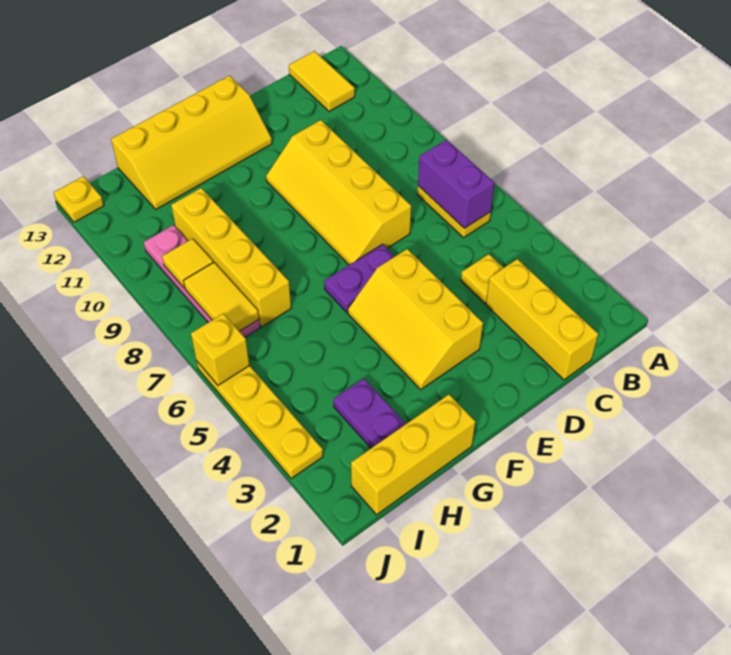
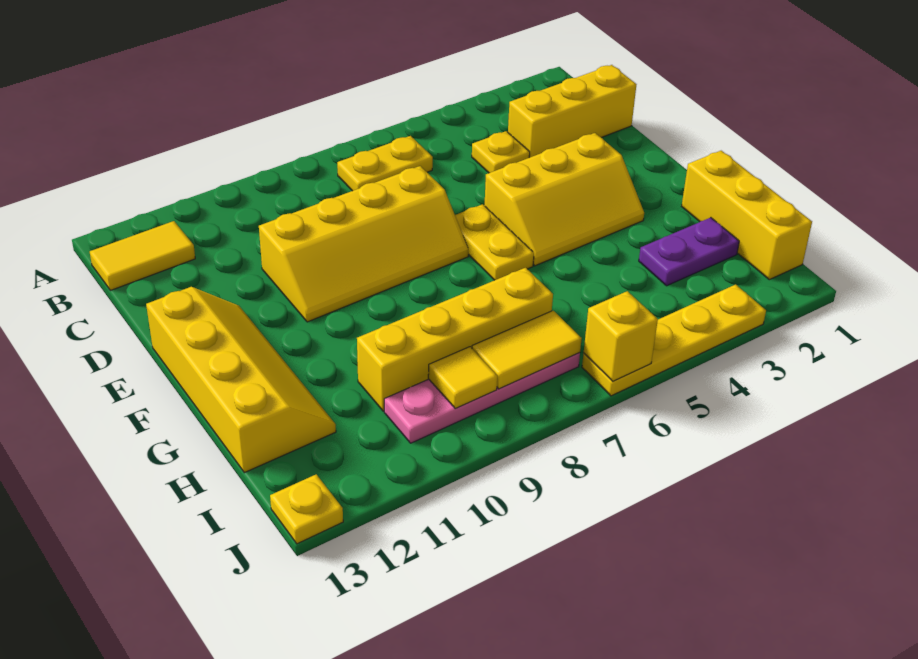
purple 1x2 brick [418,140,495,228] -> none
purple 1x2 plate [324,244,395,312] -> yellow 1x2 plate [455,204,534,280]

